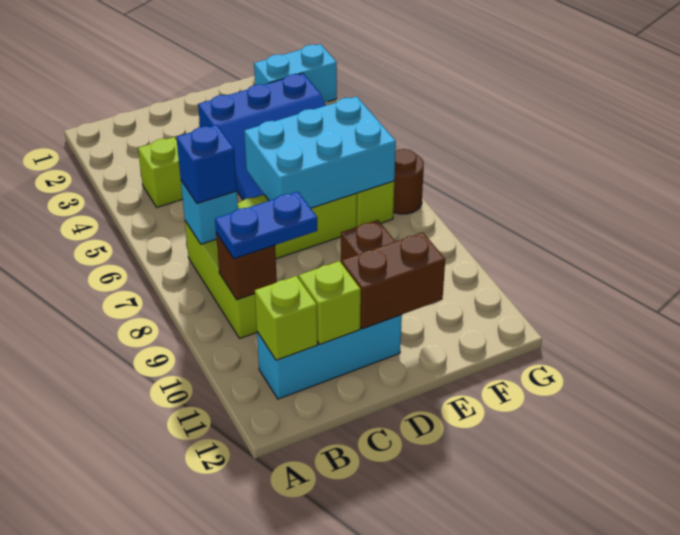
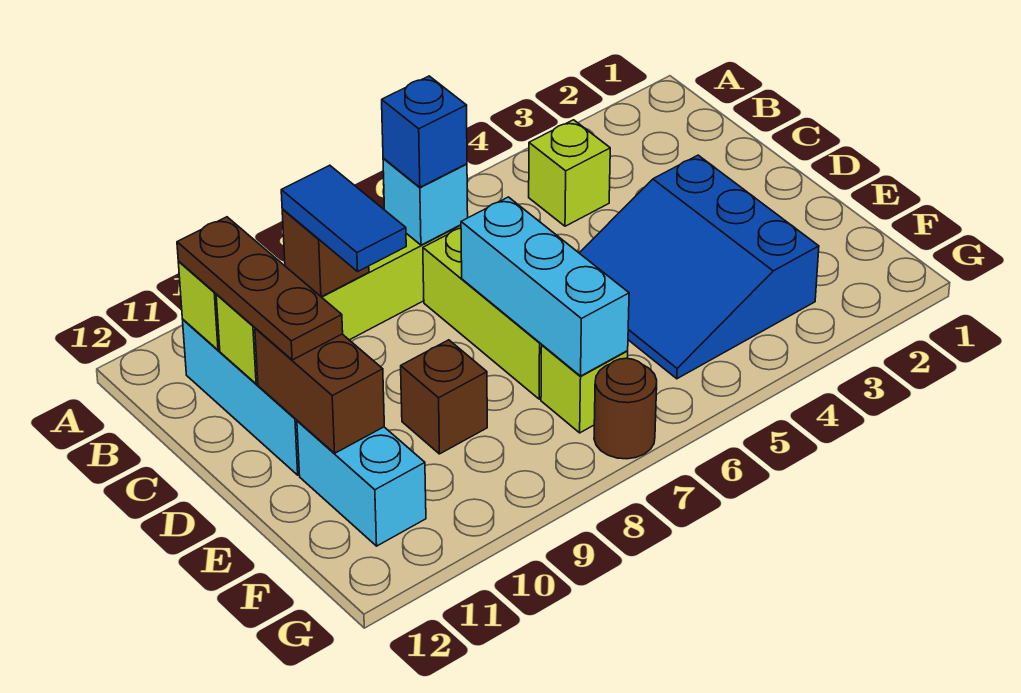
blue 1x2 plate [215,192,317,259] -> blue 1x2 tile [281,165,406,271]
none -> brown 1x3 plate [177,217,343,360]
cyan 2x3 brick [244,96,396,208] -> cyan 1x3 brick [461,197,629,376]
cyan 1x2 brick [254,44,337,102] -> cyan 1x2 brick moved to [297,421,426,546]

